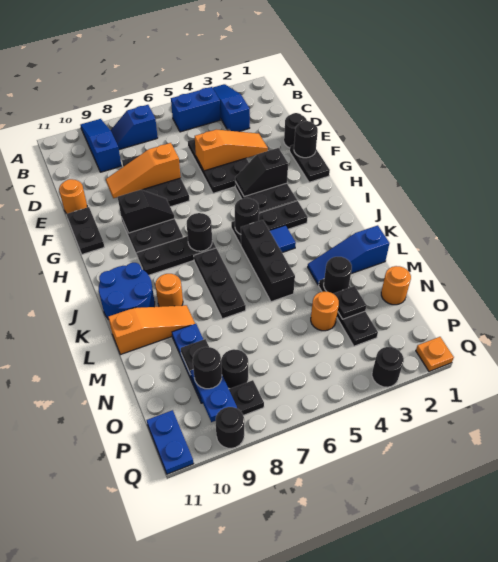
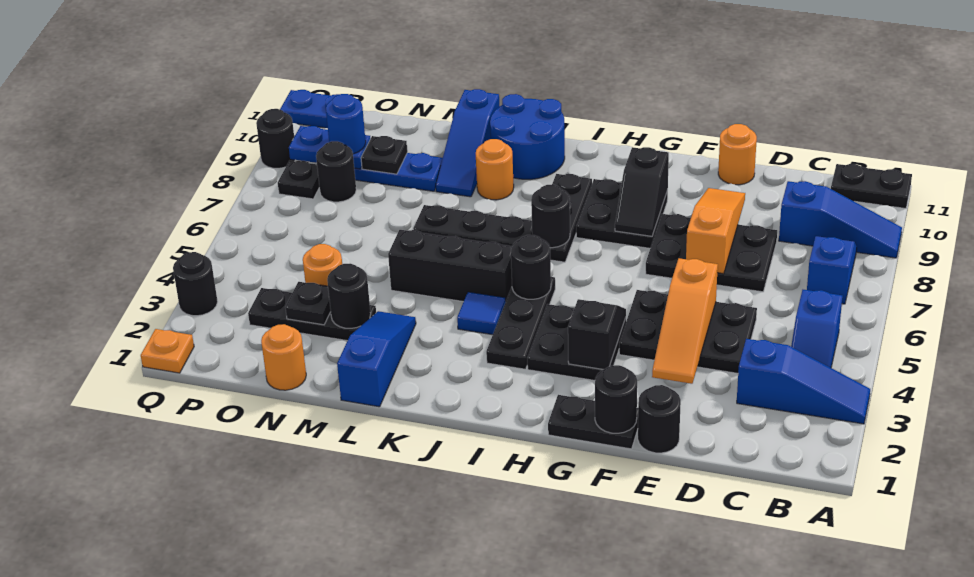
blue 1x2 brick [171,87,220,132] -> blue 1x2 slope [791,290,843,368]
black 1x2 plate [67,207,104,254] -> black 1x2 plate moved to [831,164,912,208]
orange 1x3 slope [108,305,195,355] -> blue 1x3 slope [436,89,500,197]
black 1x1 round brick [193,347,222,389] -> blue 1x1 round brick [326,94,366,154]

